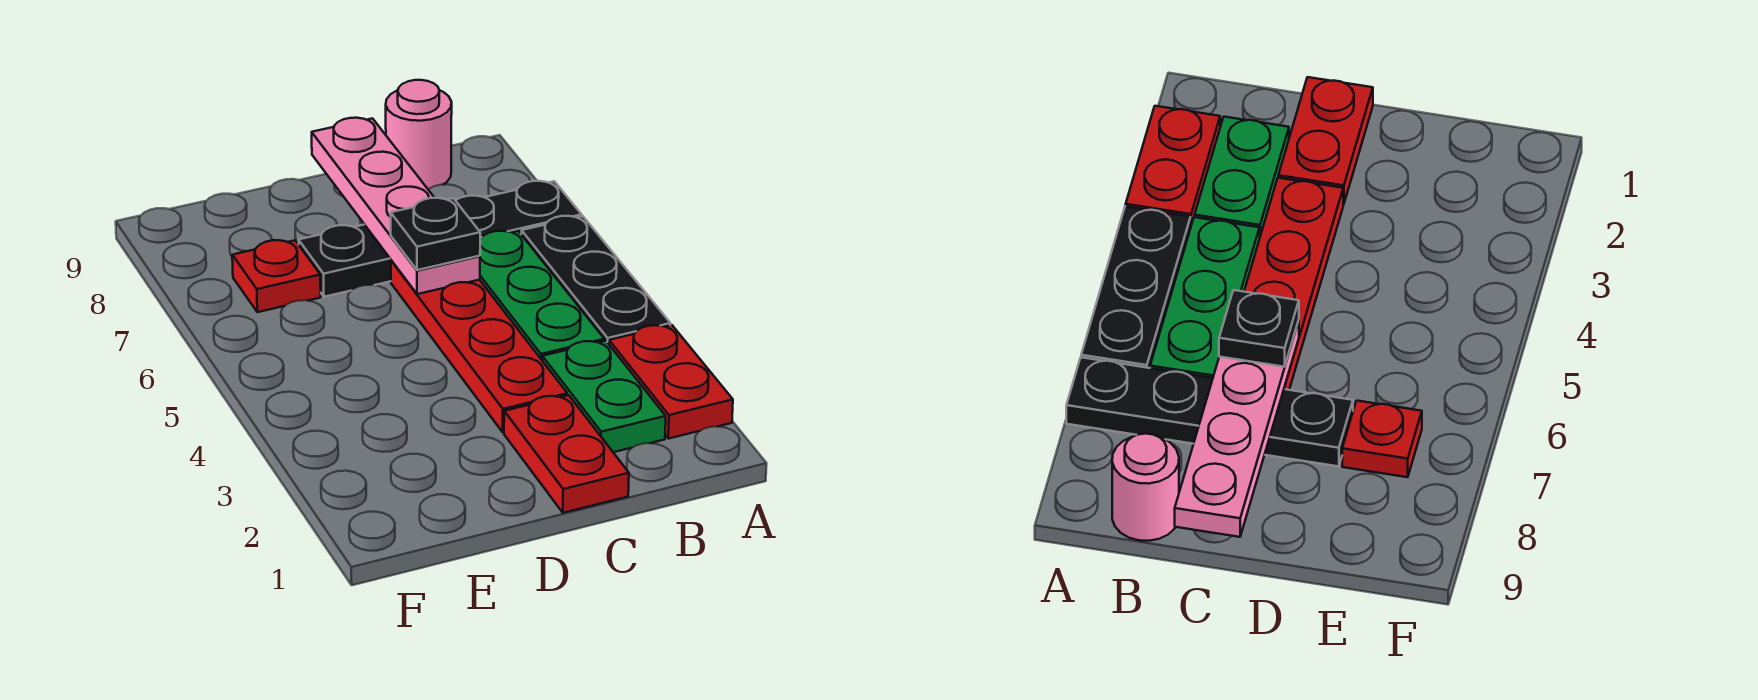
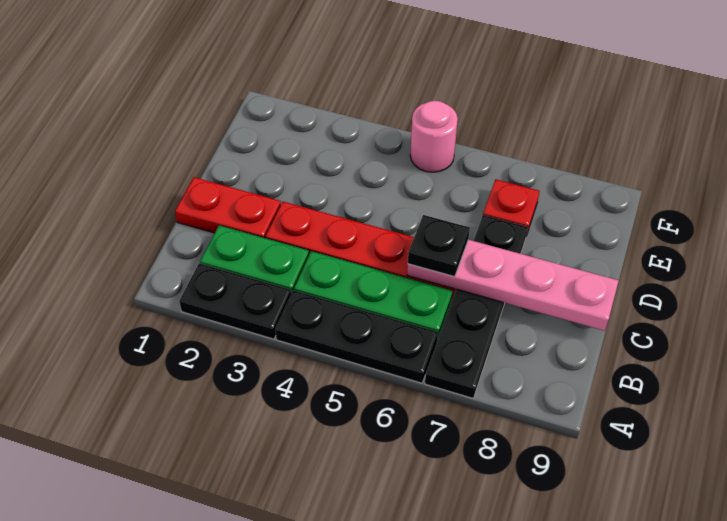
red 1x2 plate [609,325,733,439] -> black 1x2 plate [179,263,291,339]
pink 1x1 round brick [386,80,452,189] -> pink 1x1 round brick moved to [410,101,458,172]

